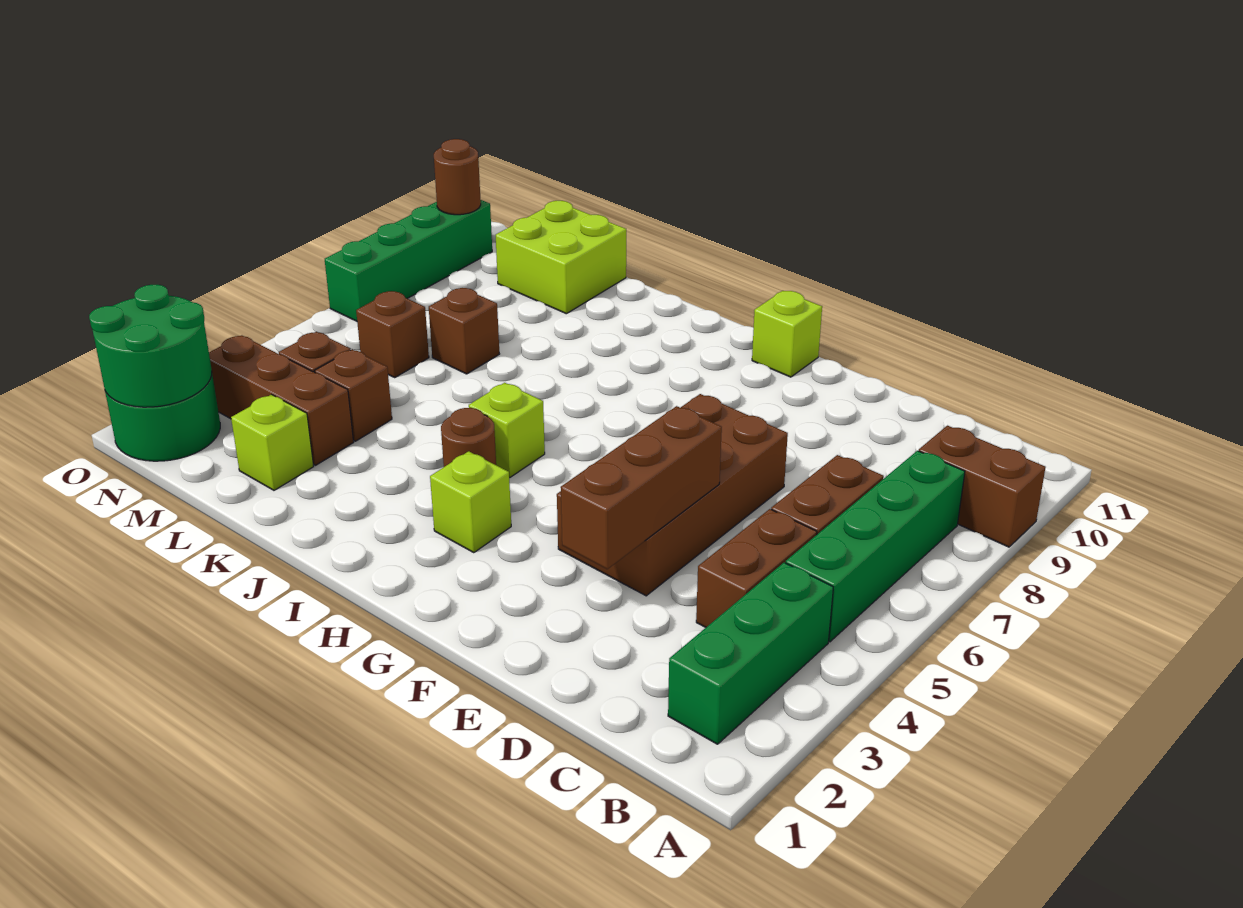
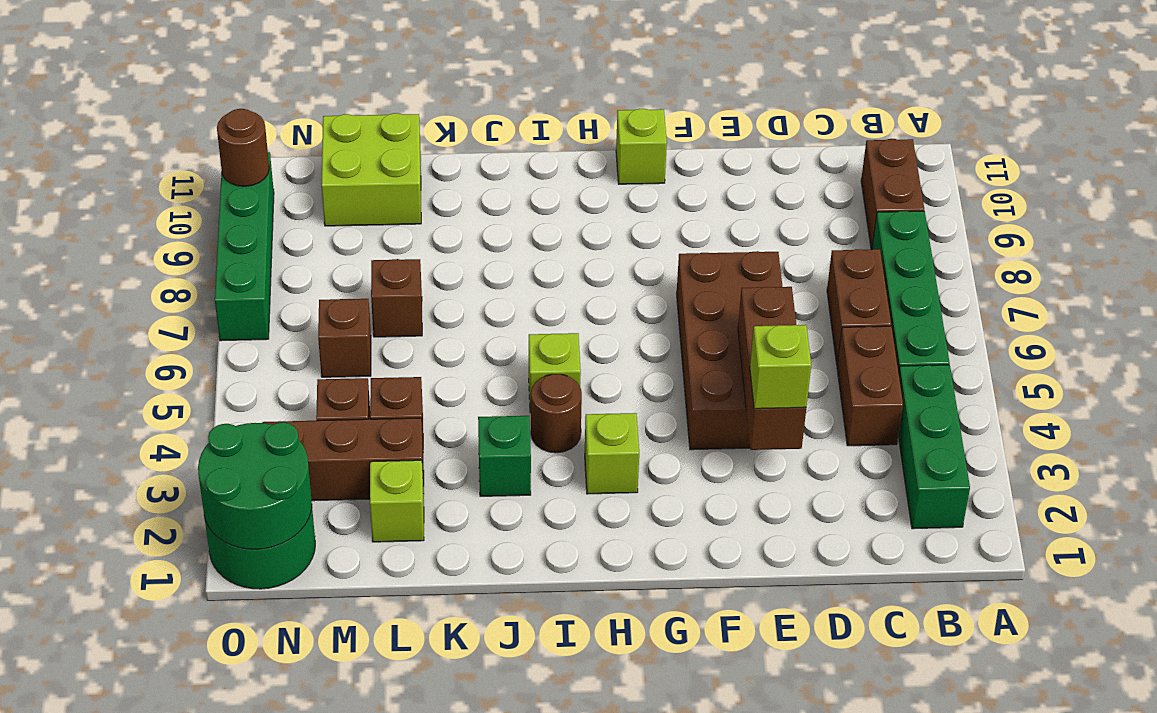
brown 1x2 brick [919,426,1046,547] -> brown 1x2 brick turned to [861,139,924,250]
none -> lime 1x1 brick [750,325,811,409]
none -> green 1x1 brick [478,416,531,496]

